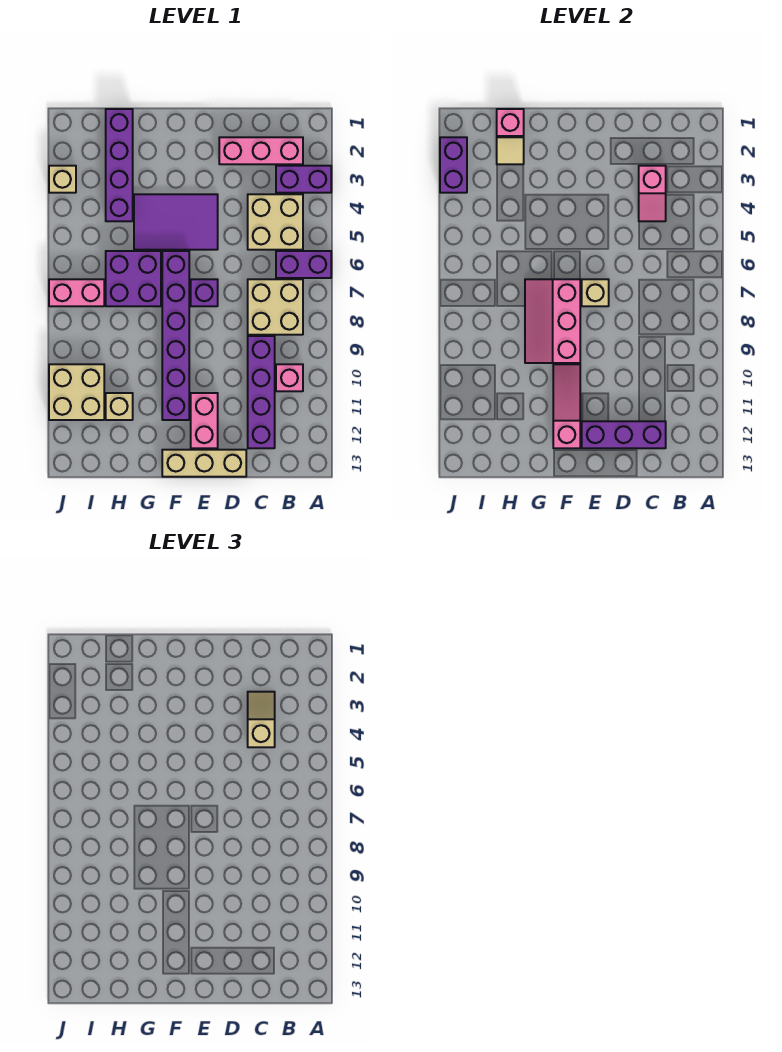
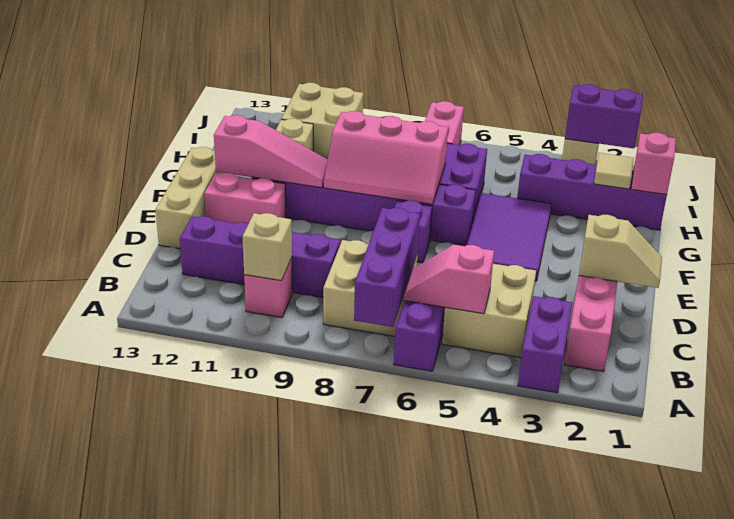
pink 1x2 slope [639,166,666,221] -> pink 1x2 slope moved to [404,244,494,314]
tan 1x2 slope [248,692,275,747] -> tan 1x2 slope moved to [579,215,662,288]
purple 1x3 brick [582,421,666,448] -> purple 1x3 brick moved to [354,208,420,327]
tan 1x1 brick [582,279,609,306] -> tan 1x1 brick moved to [242,213,292,281]
pink 2x3 slope [525,279,580,363] -> pink 2x3 slope turned to [324,111,448,204]

